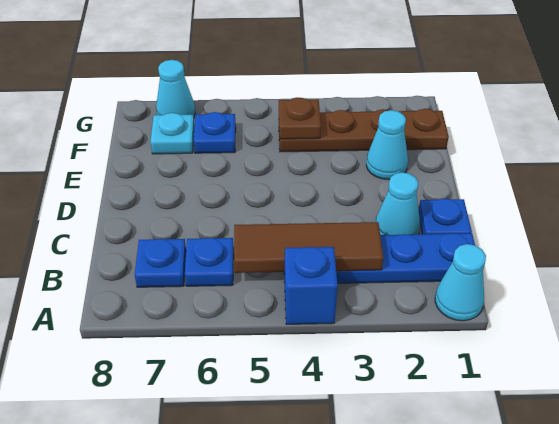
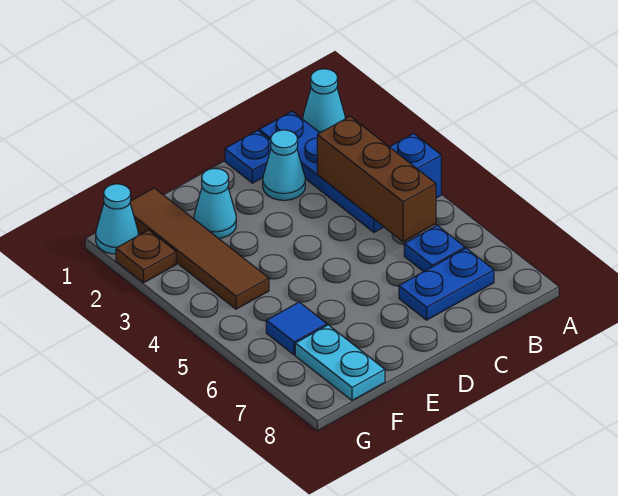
brown 1x3 tile [234,222,383,273] -> brown 1x3 brick [317,116,436,242]
blue 1x1 plate [135,239,186,287] -> blue 1x2 plate [399,248,494,320]
brown 1x4 plate [279,109,449,152] -> brown 1x4 tile [130,188,269,309]
brown 1x1 plate [279,98,321,139] -> brown 1x1 plate moved to [116,230,176,283]
blue 1x1 plate [194,112,236,153] -> blue 1x1 tile [266,302,327,355]
cyan 1x1 plate [151,113,194,154] -> cyan 1x2 plate [295,325,385,400]
cyan 1x1 cone [156,60,195,117] -> cyan 1x1 cone moved to [96,184,138,254]

